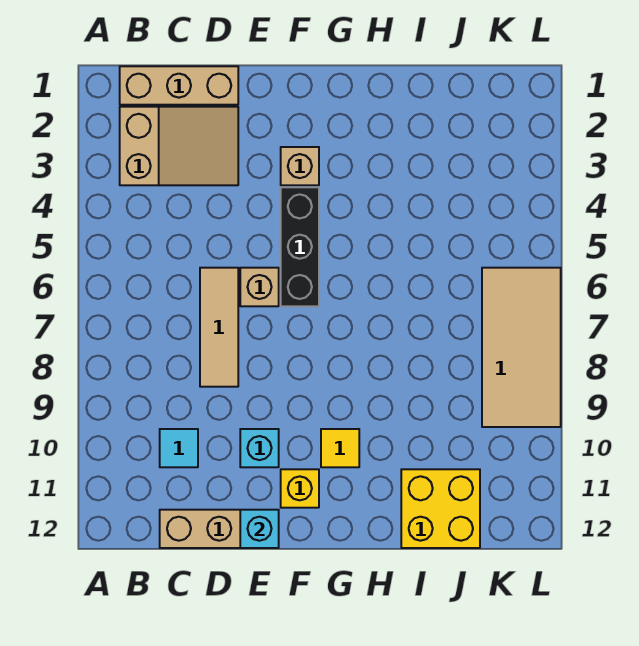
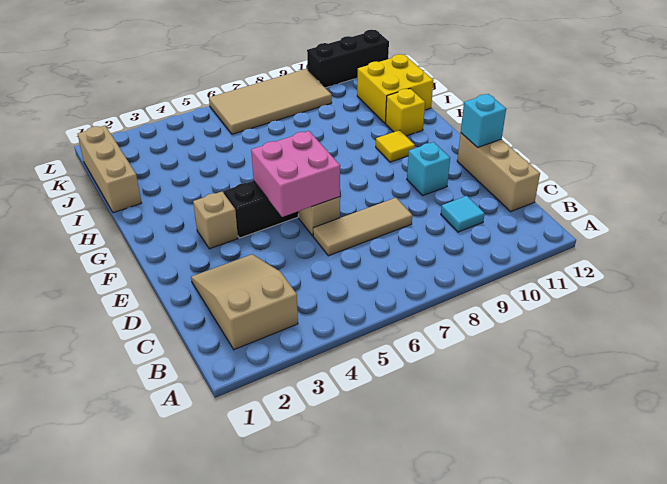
tan 1x3 brick [120,66,238,105] -> tan 1x3 brick moved to [78,126,141,213]
none -> pink 2x2 brick [251,131,340,217]
yellow 1x1 brick [281,469,319,508] -> yellow 1x1 brick moved to [385,89,425,136]
none -> black 1x3 brick [307,30,389,88]

